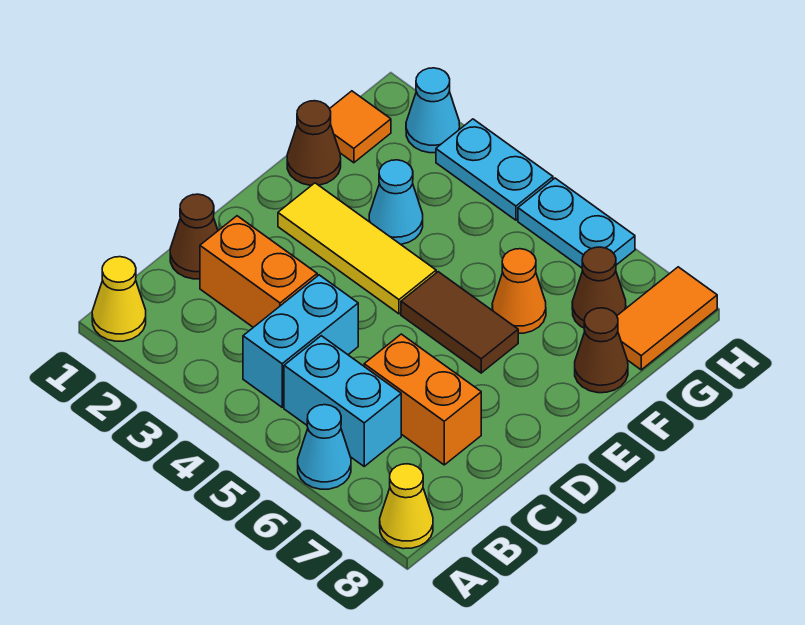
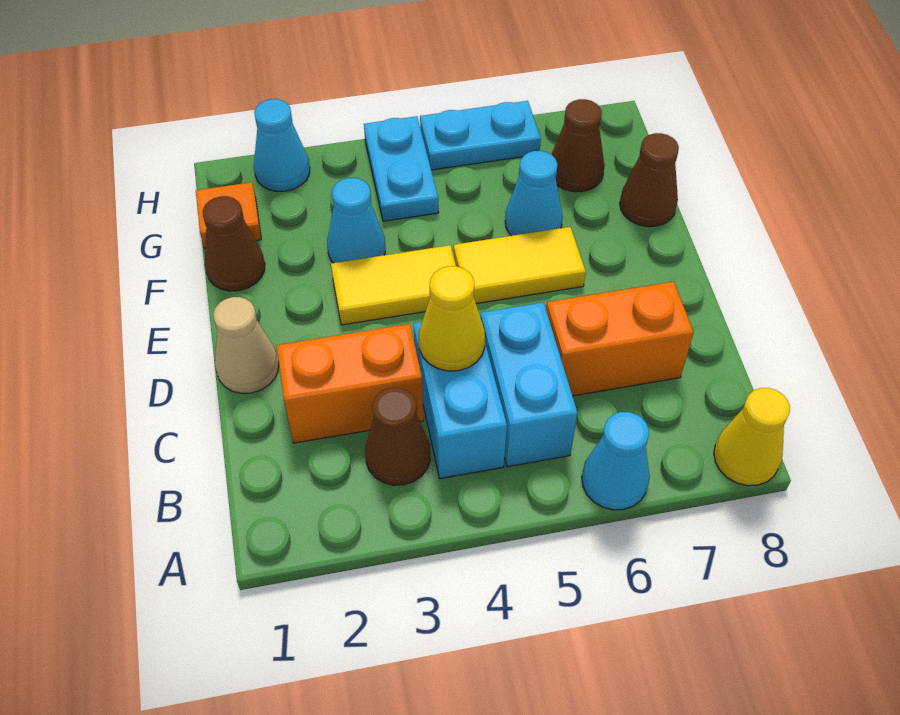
yellow 1x1 cone [92,257,146,341] -> yellow 1x1 cone moved to [419,266,485,371]
cyan 1x2 brick [284,336,401,466] -> cyan 1x2 brick turned to [480,302,578,467]
brown 1x1 cone [170,194,218,279] -> brown 1x1 cone moved to [365,388,430,485]
none -> tan 1x1 cone [213,297,279,393]
yellow 1x3 tile [278,183,436,314] -> yellow 1x2 tile [331,245,456,325]
brown 1x2 tile [401,272,518,373] -> yellow 1x2 tile [454,227,586,304]
orange 1x1 cone [492,249,546,333] -> cyan 1x1 cone [505,151,563,236]
orange 1x2 tile [617,267,717,370] -> none
cyan 1x2 plate [436,119,553,220] -> cyan 1x2 plate turned to [364,116,439,221]

